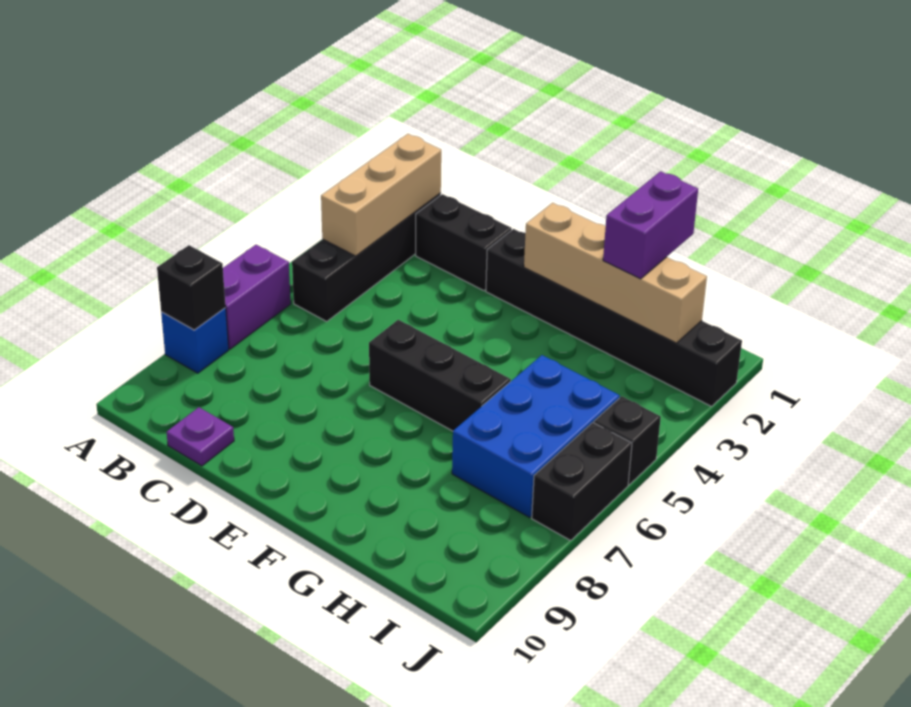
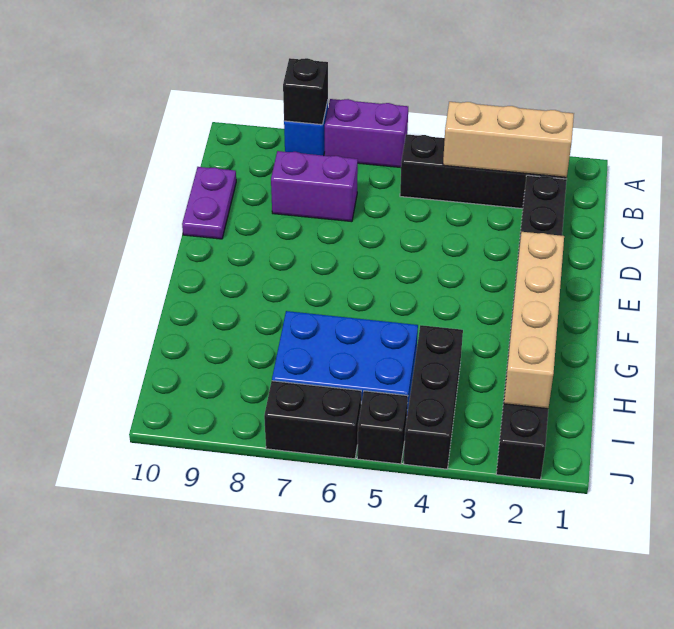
purple 1x1 plate [167,407,234,466] -> purple 1x2 plate [182,167,236,239]
black 1x3 brick [369,320,511,431] -> black 1x3 brick moved to [404,325,463,469]
purple 1x2 brick [603,171,698,279] -> purple 1x2 brick moved to [271,151,358,222]

